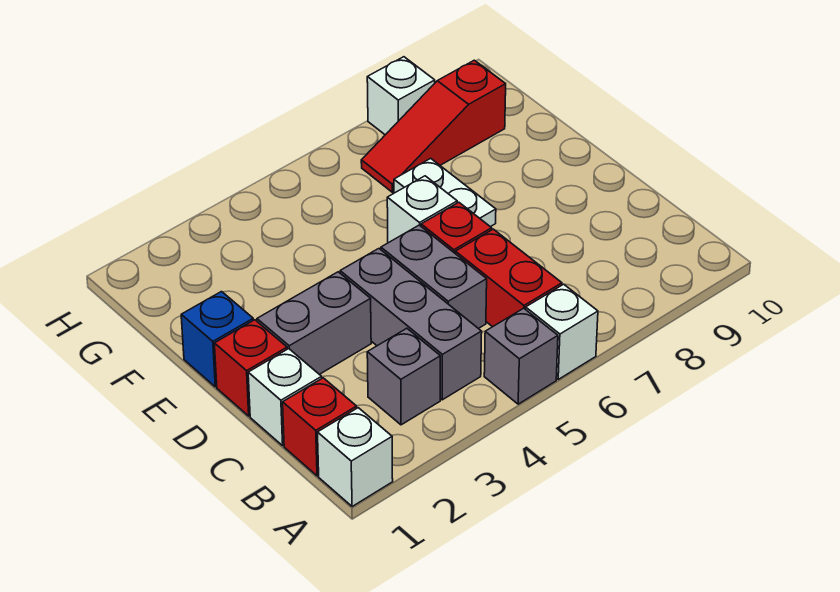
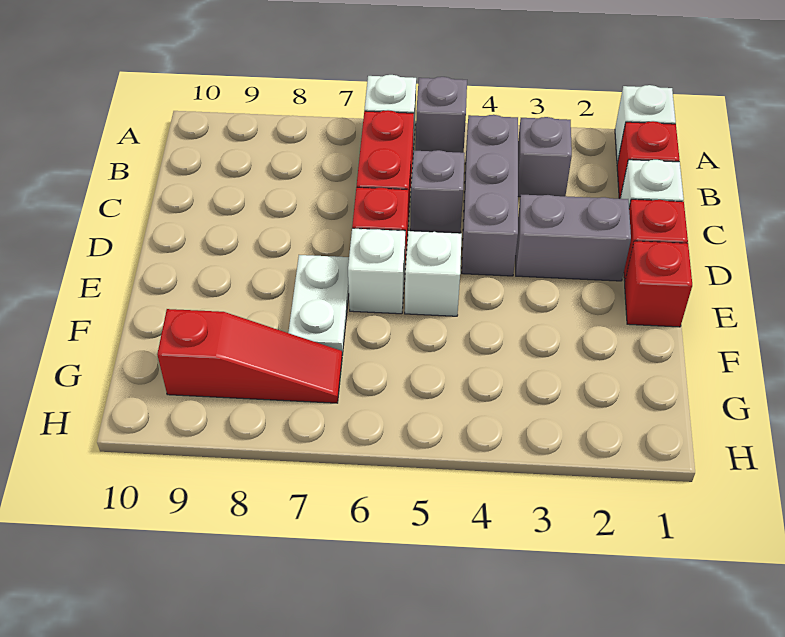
grey 1x2 brick [381,225,487,329] -> grey 1x1 brick [410,150,465,233]
blue 1x1 brick [181,292,253,387] -> red 1x1 brick [625,241,692,327]
white 1x1 brick [367,57,435,135] -> white 1x1 brick moved to [405,231,462,316]

